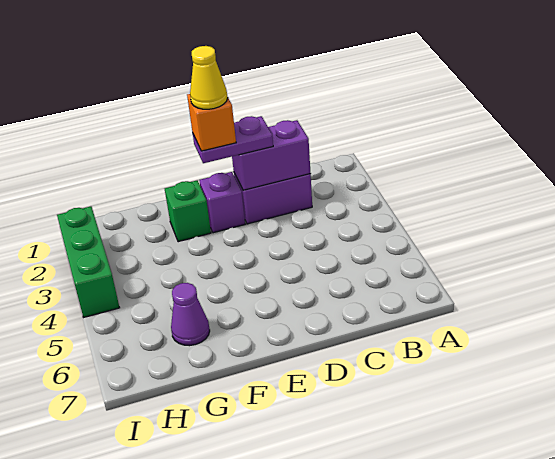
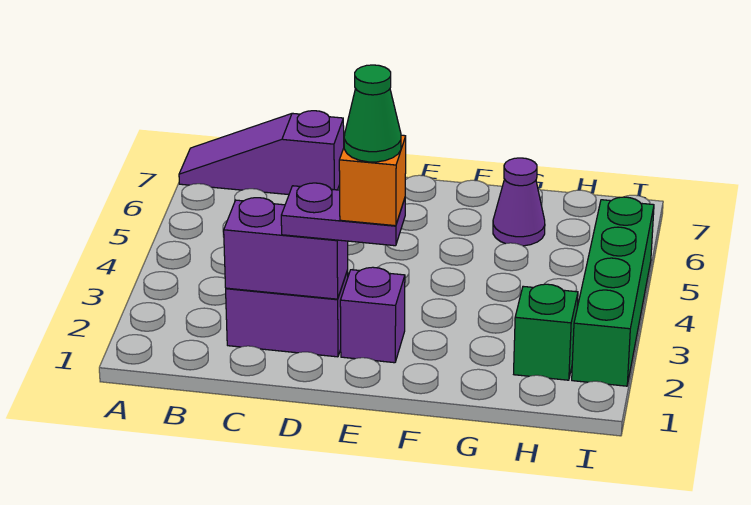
none -> purple 1x3 slope [179,111,344,195]
yellow 1x1 cone [190,46,227,109] -> green 1x1 cone [344,65,401,162]
green 1x1 brick [165,180,211,242] -> green 1x1 brick moved to [514,284,578,380]
green 1x3 brick [57,206,120,317] -> green 1x4 brick [572,197,654,386]

